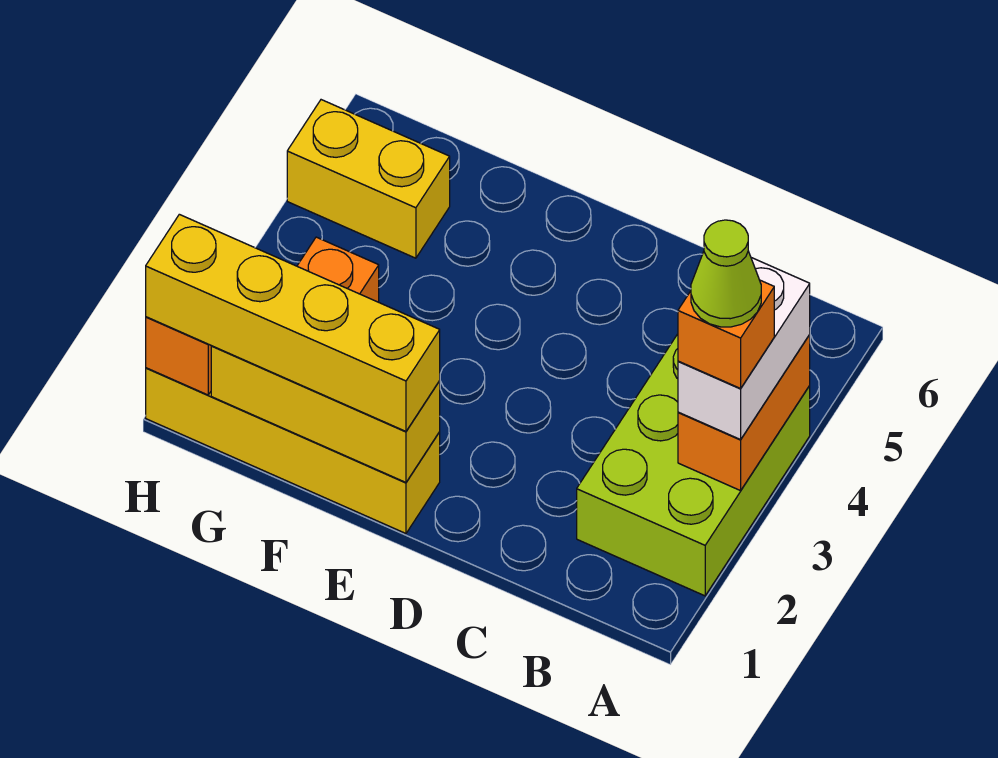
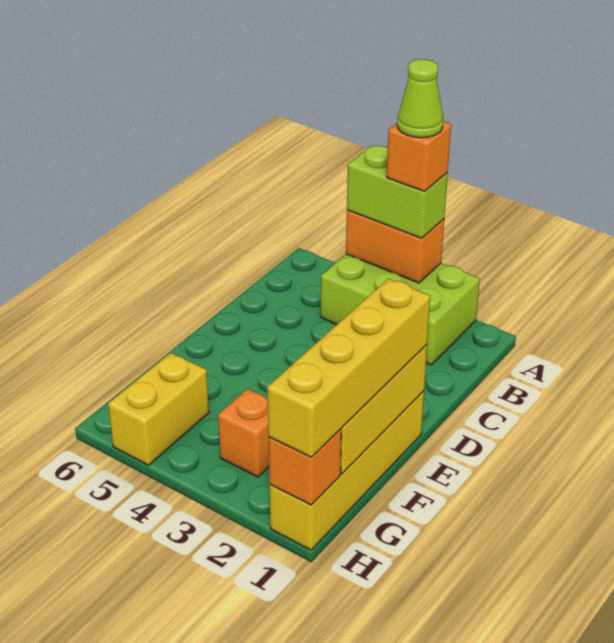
white 1x2 brick [678,258,810,440] -> lime 1x2 brick [347,146,448,238]

